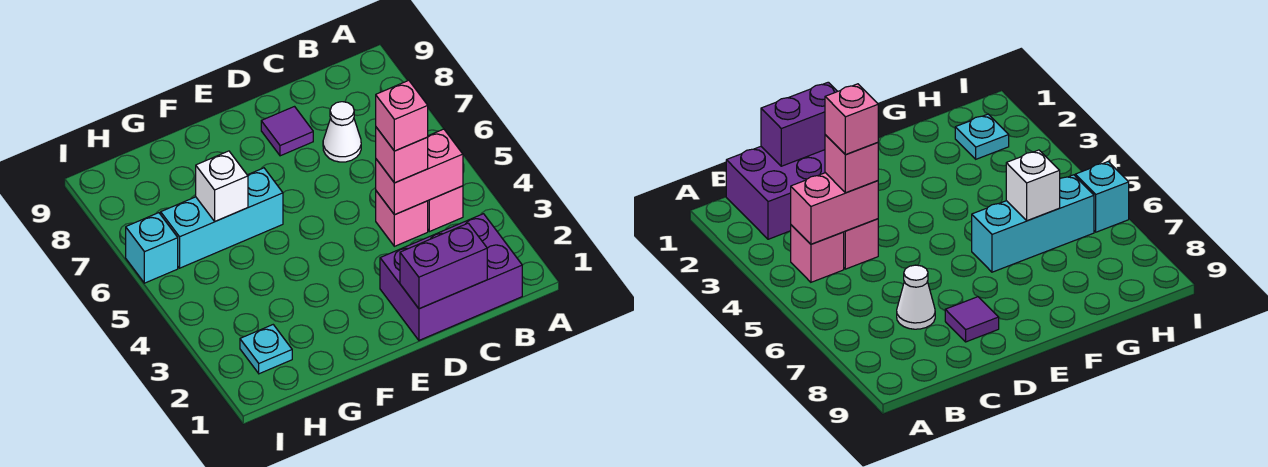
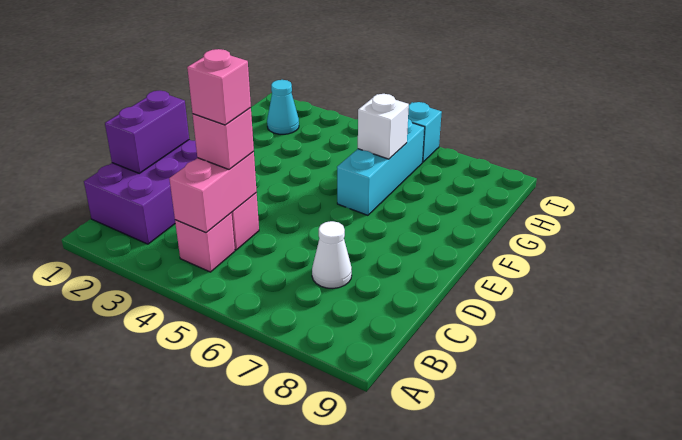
purple 1x1 tile [261,107,313,156] -> none
cyan 1x1 plate [240,325,292,374] -> cyan 1x1 cone [267,80,299,134]

